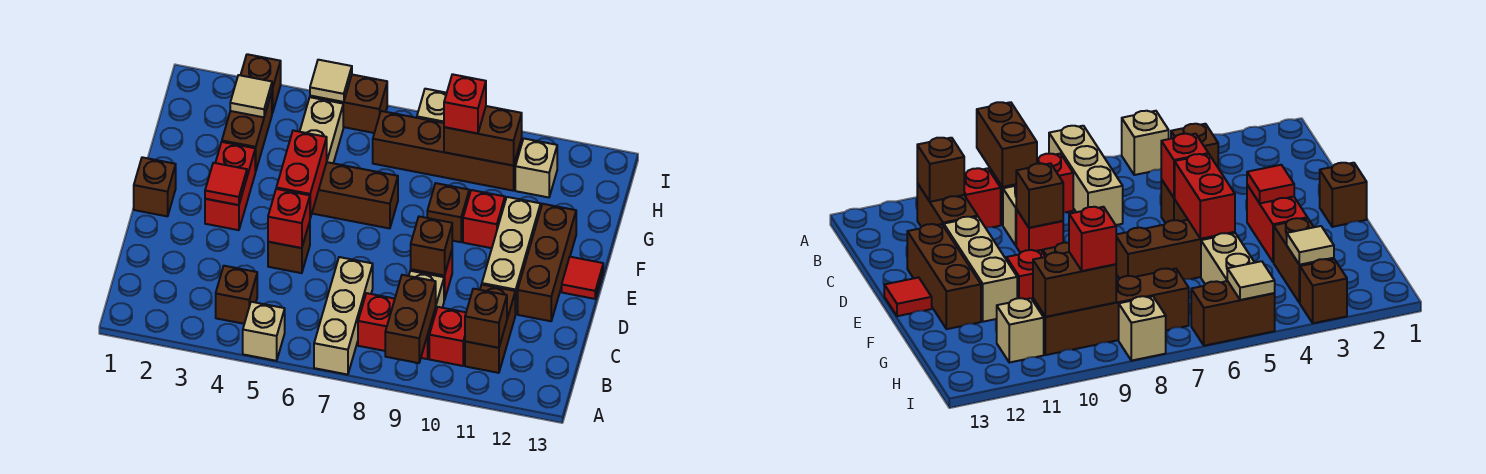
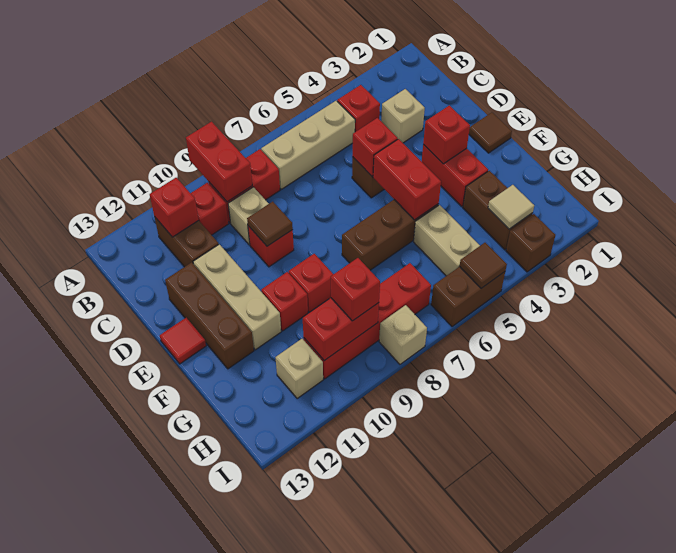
tan 1x1 brick [243,302,285,361] -> tan 1x1 brick moved to [381,89,425,143]
tan 1x3 brick [314,257,373,375] -> tan 1x3 brick turned to [261,101,355,189]
brown 1x2 brick [385,275,436,363] -> red 1x2 brick [186,122,252,202]
brown 1x1 brick [216,266,257,324] -> red 1x1 brick [337,85,380,132]
brown 1x1 brick [465,289,507,348] -> red 1x1 brick [150,178,199,237]
brown 1x1 brick [411,217,452,276] -> brown 1x1 tile [247,202,293,246]
brown 1x1 brick [134,157,176,216] -> brown 1x1 tile [469,112,512,153]
red 1x1 tile [205,163,247,205] -> red 1x1 brick [423,106,470,164]
brown 1x1 brick [427,183,469,242] -> red 1x1 brick [289,254,333,313]
brown 1x4 brick [373,111,522,191] -> red 1x4 brick [304,263,431,379]
brown 1x2 brick [444,106,522,166] -> red 1x2 brick [303,298,379,361]
tan 1x1 tile [310,60,352,102] -> brown 1x1 tile [460,243,507,288]

